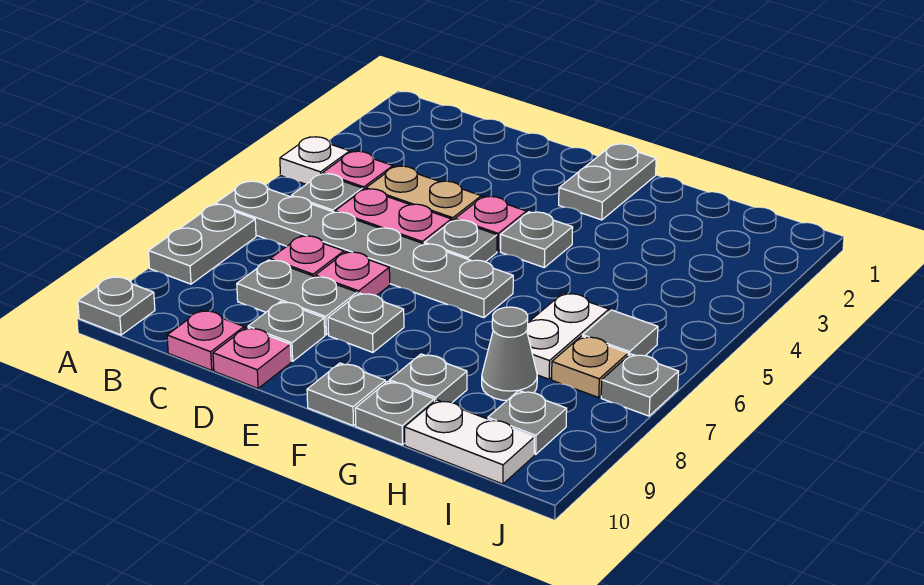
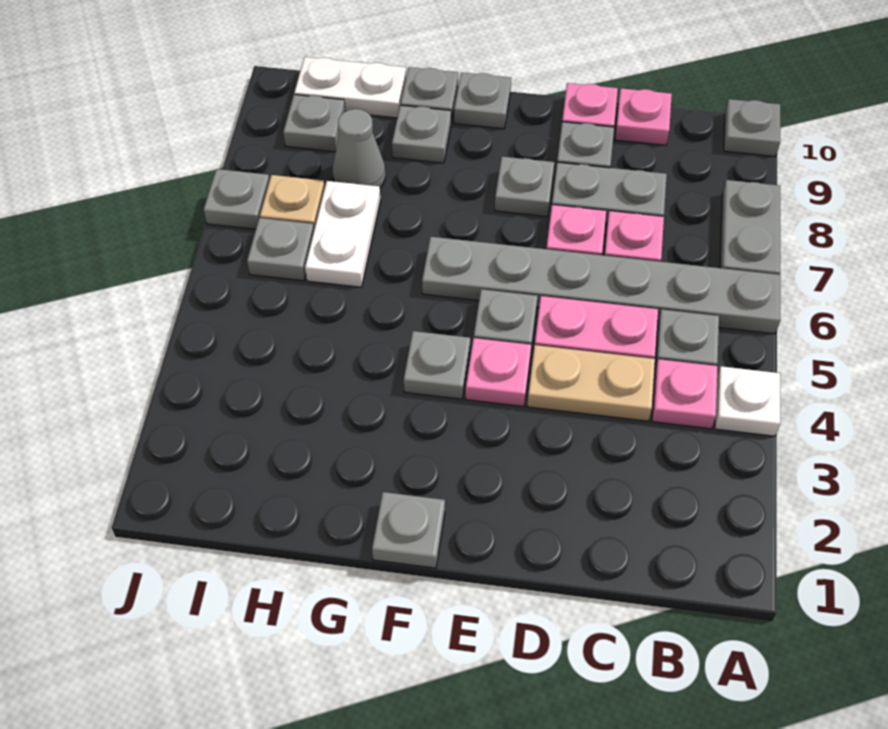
grey 1x2 plate [559,144,656,220] -> grey 1x1 plate [372,492,445,568]
grey 1x1 tile [583,310,658,356] -> grey 1x1 plate [247,218,314,281]

